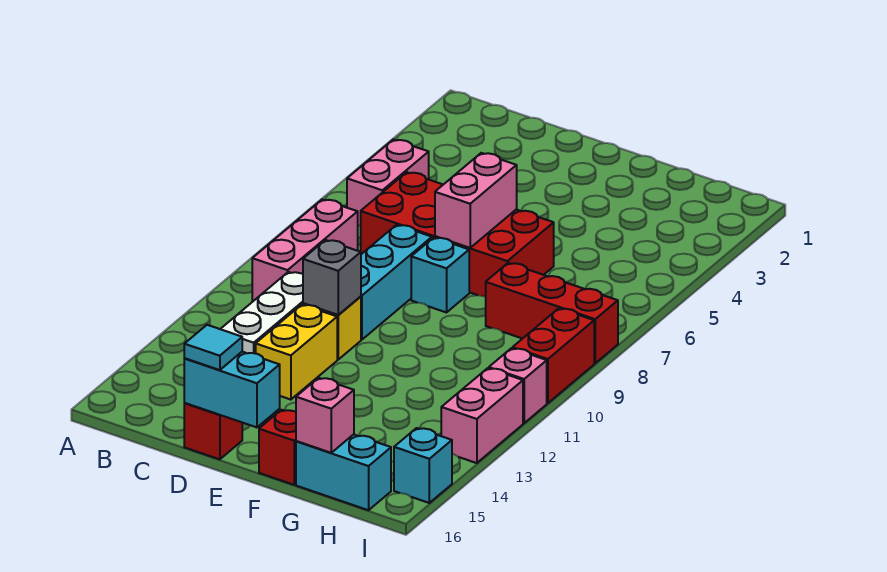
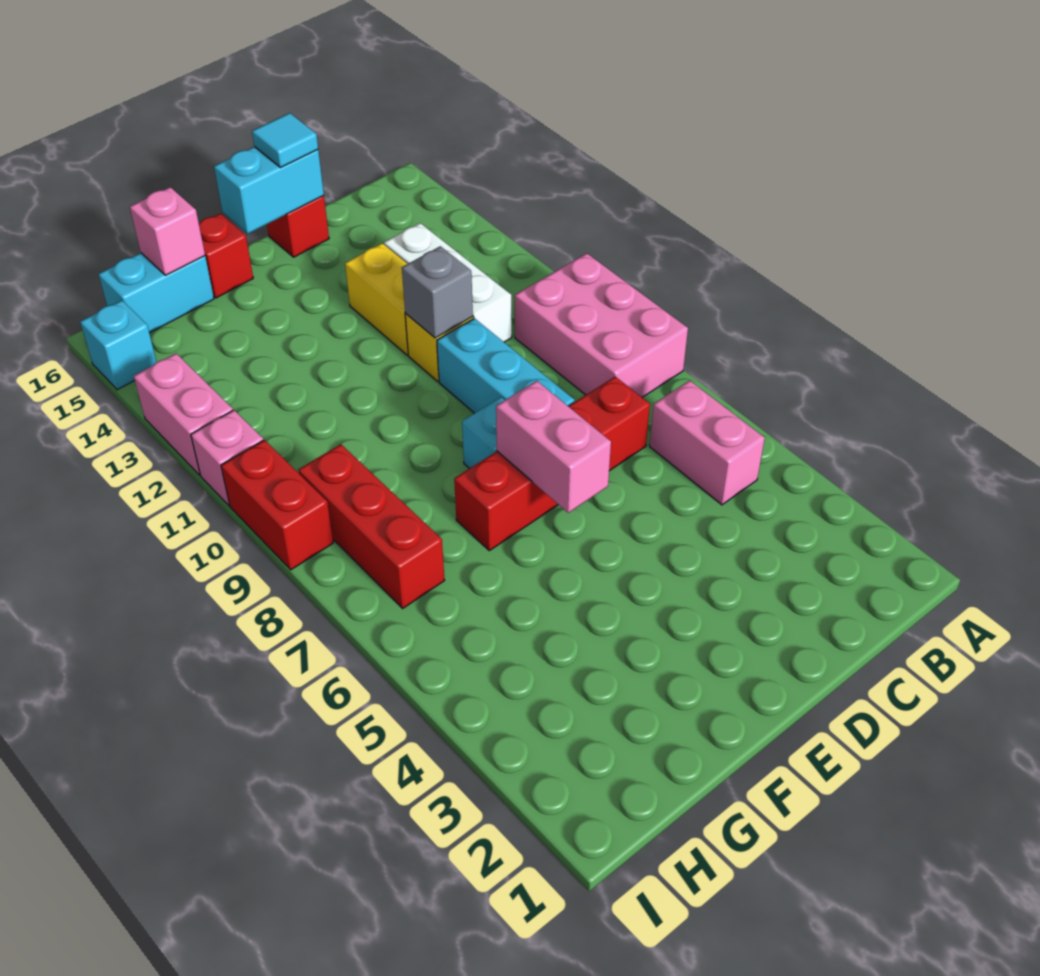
pink 1x3 brick [252,199,358,302] -> pink 2x3 brick [515,253,688,397]
red 2x4 brick [361,172,554,297] -> red 1x4 brick [454,377,650,551]
red 1x3 brick [486,263,618,363] -> red 1x3 brick turned to [298,444,445,608]

